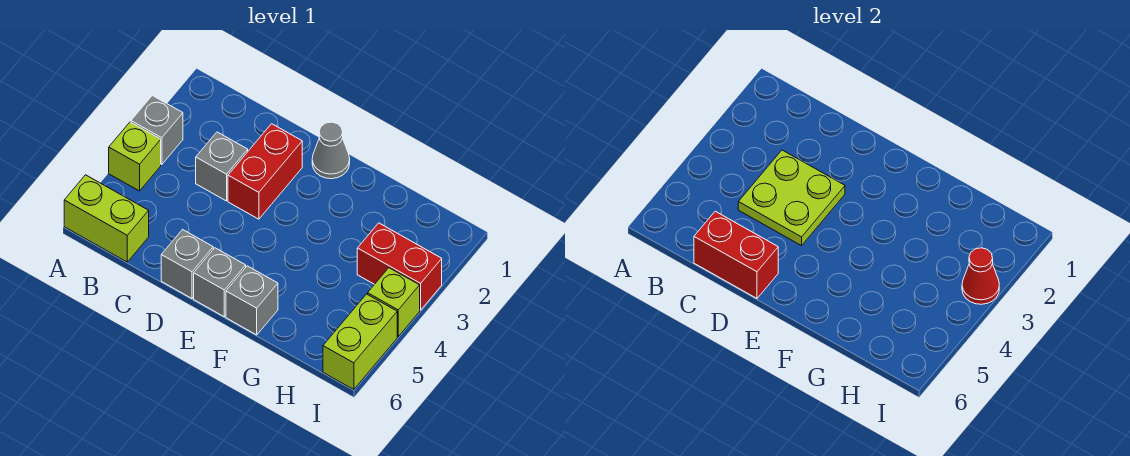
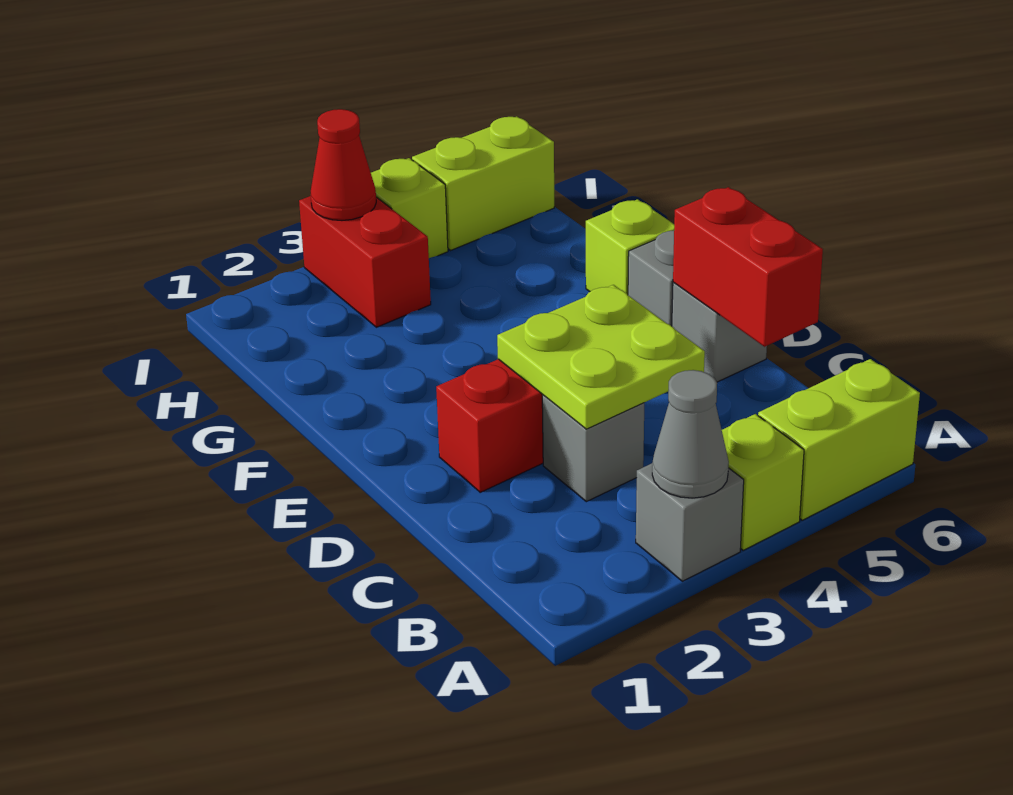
lime 1x2 brick [64,175,149,262] -> lime 1x2 brick turned to [758,359,920,520]
grey 1x1 cone [312,122,350,179] -> grey 1x1 cone moved to [652,370,729,498]
grey 1x1 brick [226,266,278,335] -> lime 1x1 brick [586,199,674,294]

